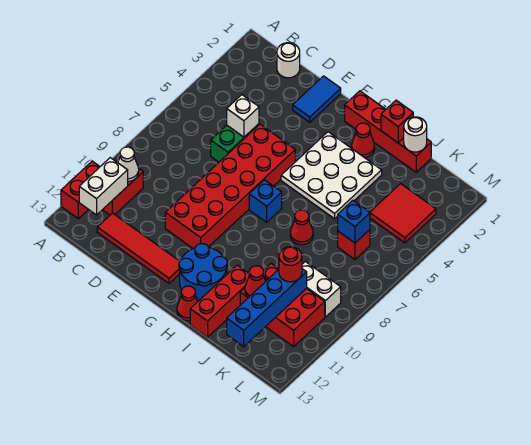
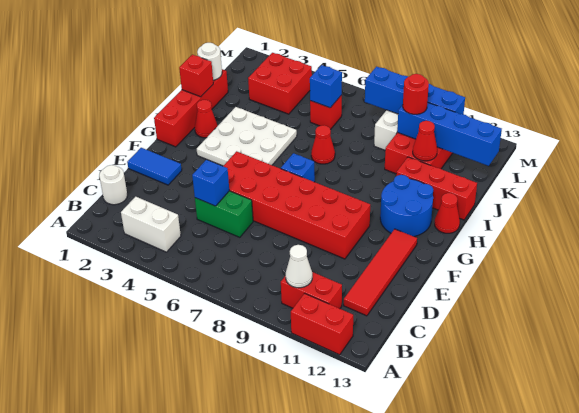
white 1x2 brick [79,158,128,215] -> white 1x2 brick moved to [121,197,181,252]
white 1x1 brick [227,95,259,137] -> blue 1x1 brick [192,160,229,206]
red 2x2 tile [370,184,436,243] -> red 2x2 brick [248,53,312,114]
none -> blue 1x4 brick [365,67,465,114]

